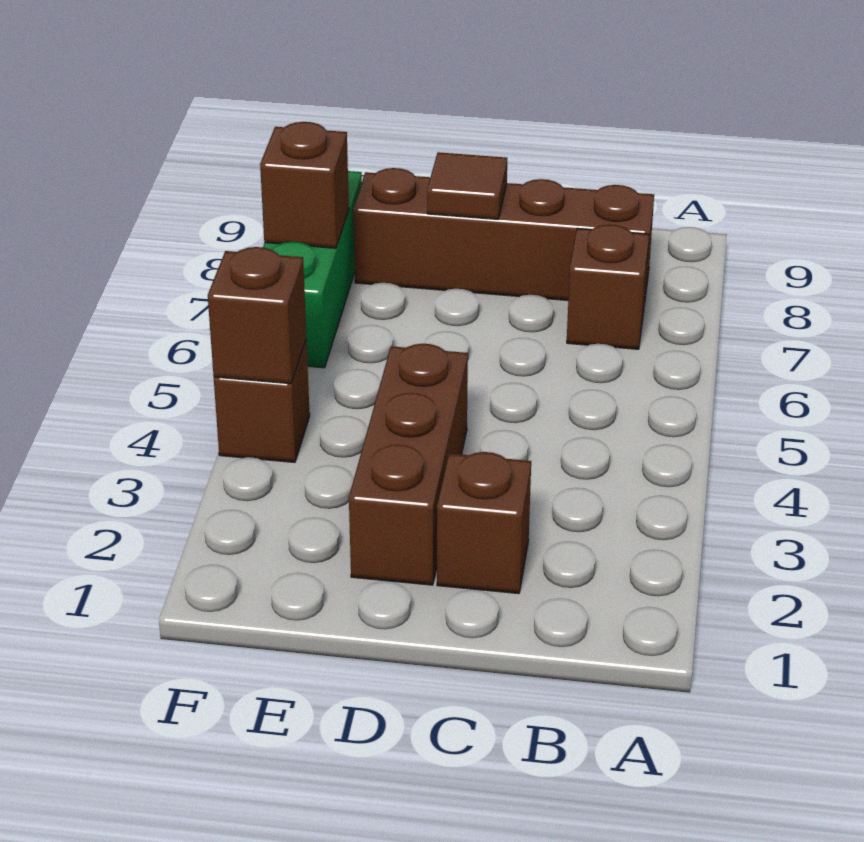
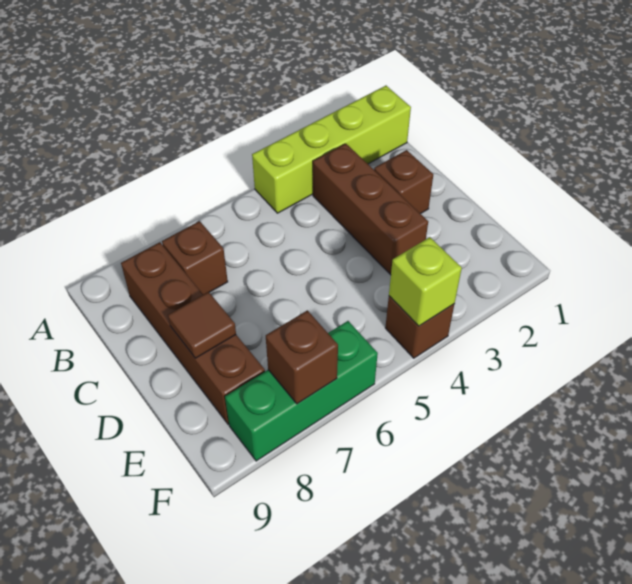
none -> lime 1x4 brick [252,86,411,213]
brown 1x3 brick [349,344,468,585] -> brown 1x3 brick turned to [313,144,428,275]
brown 1x1 brick [208,247,306,384] -> lime 1x1 brick [389,237,462,326]

